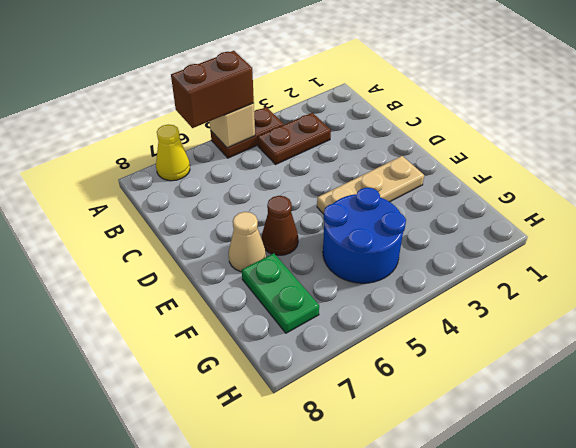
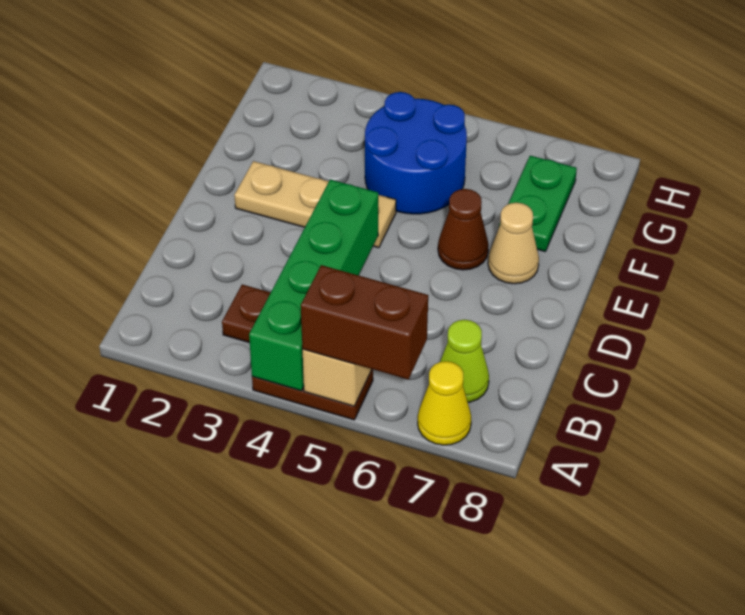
none -> green 1x4 brick [249,179,378,391]
none -> lime 1x1 cone [440,320,489,402]

